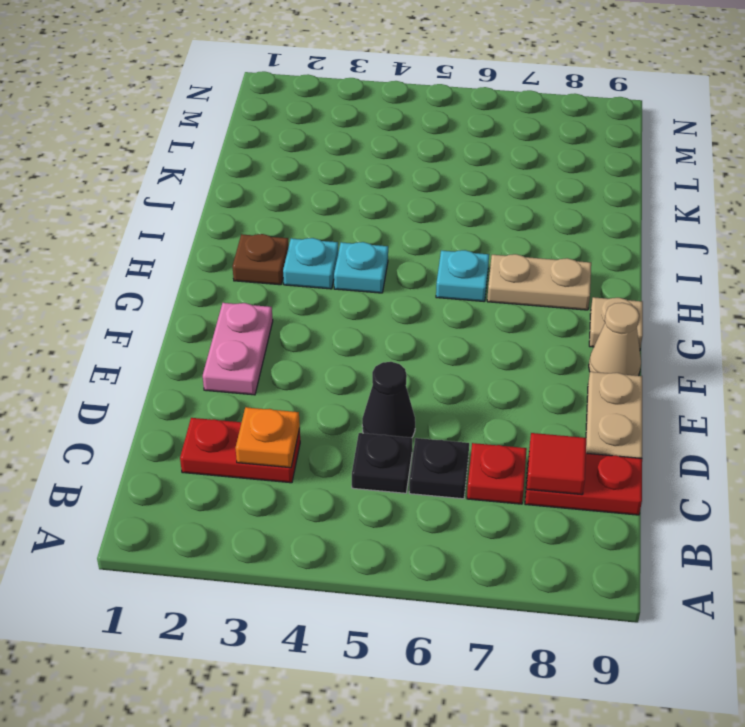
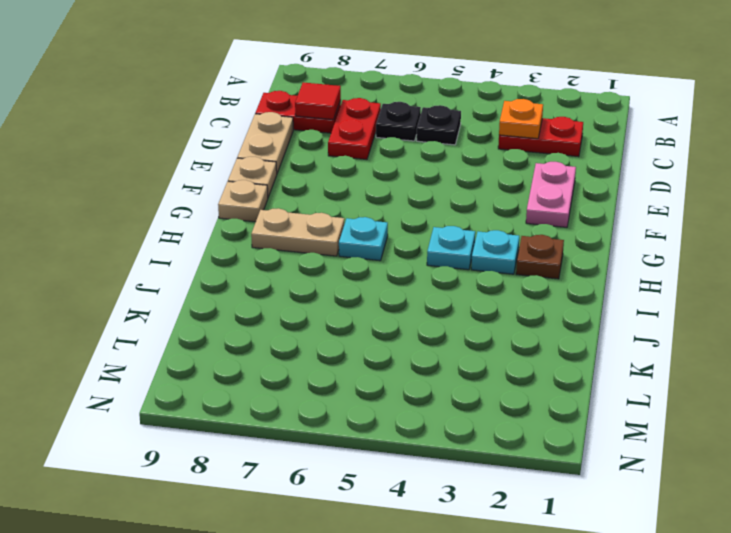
red 1x1 plate [467,443,527,504] -> red 1x2 plate [328,98,381,159]
black 1x1 cone [362,362,415,438] -> none
tan 1x1 cone [589,303,641,376] -> tan 1x1 plate [228,157,277,197]

